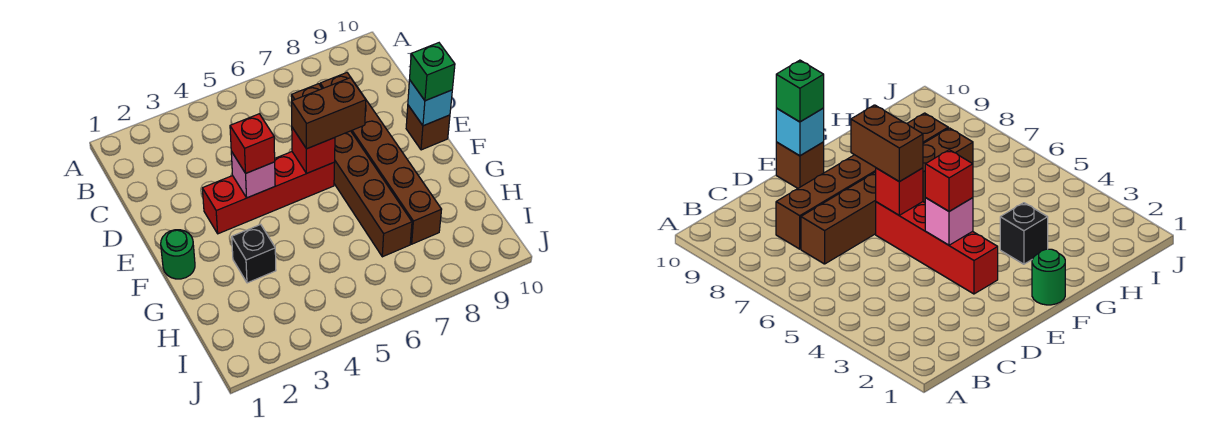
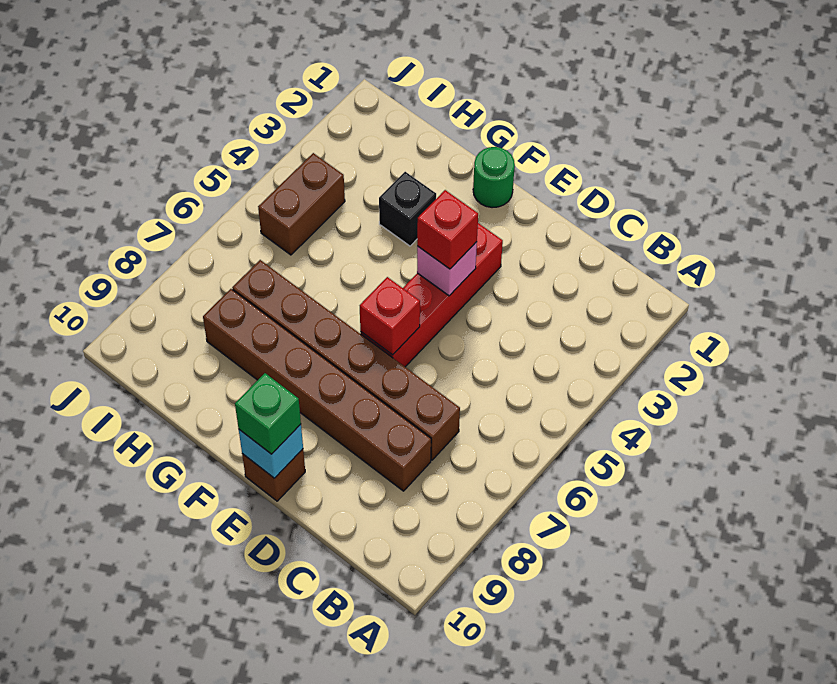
brown 1x2 brick [292,78,366,149] -> brown 1x2 brick moved to [258,153,345,255]

